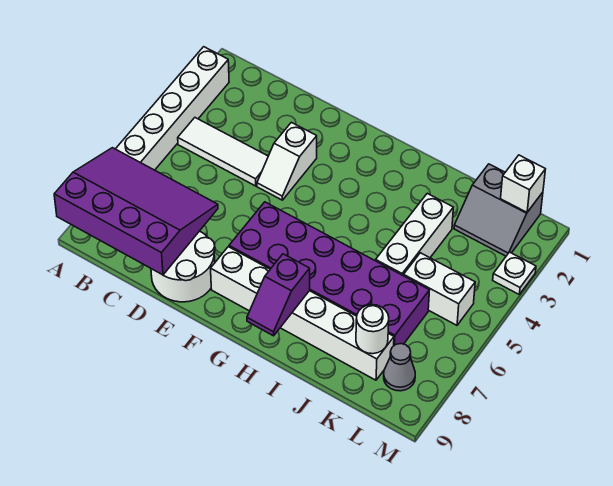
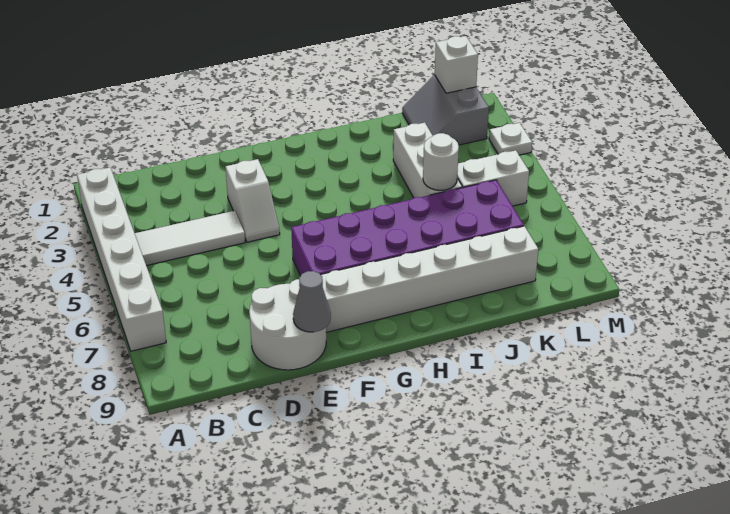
purple 3x4 slope [54,148,218,275] -> none
purple 1x2 slope [247,254,310,336] -> none
grey 2x2 slope [454,164,543,256] -> grey 2x2 slope turned to [402,75,489,145]
white 1x1 round brick [356,305,389,354] -> white 1x1 round brick moved to [423,133,459,190]
grey 1x1 cone [384,344,415,391] -> grey 1x1 cone moved to [293,271,331,332]

